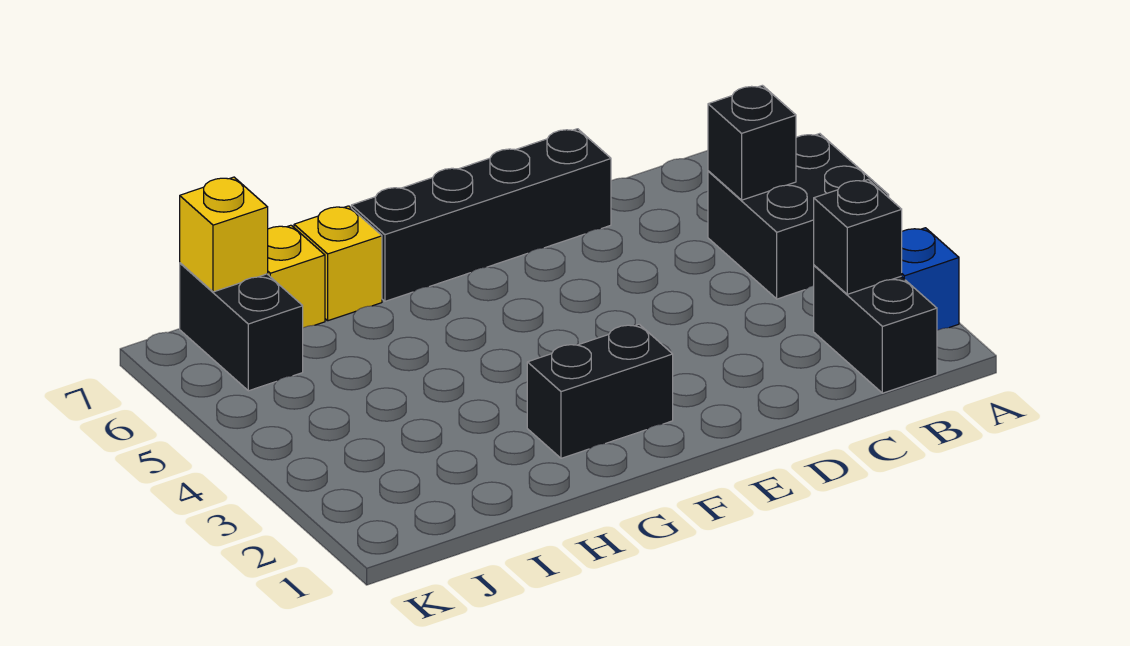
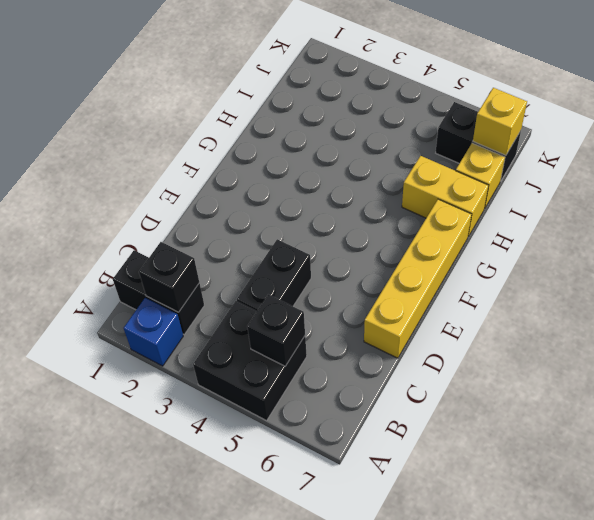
black 1x4 brick [351,129,611,301] -> yellow 1x4 brick [364,199,472,358]
black 1x2 brick [527,324,673,458] -> black 1x2 brick moved to [237,239,311,311]
yellow 1x1 brick [294,206,382,321] -> yellow 1x2 brick [402,156,489,237]

